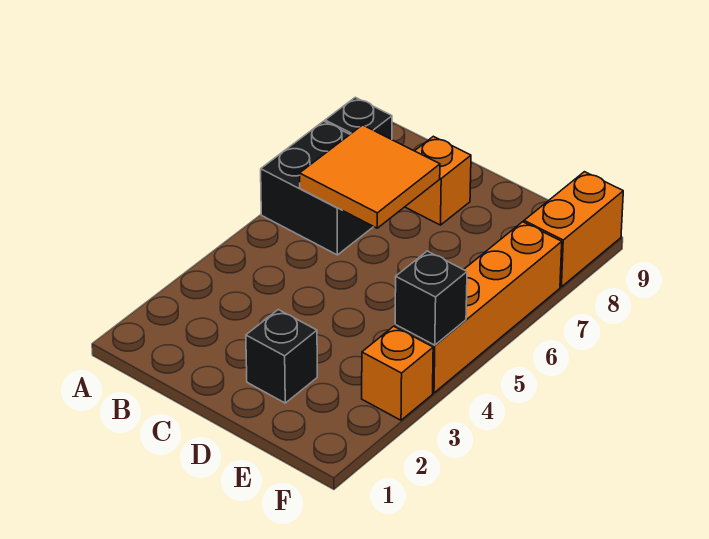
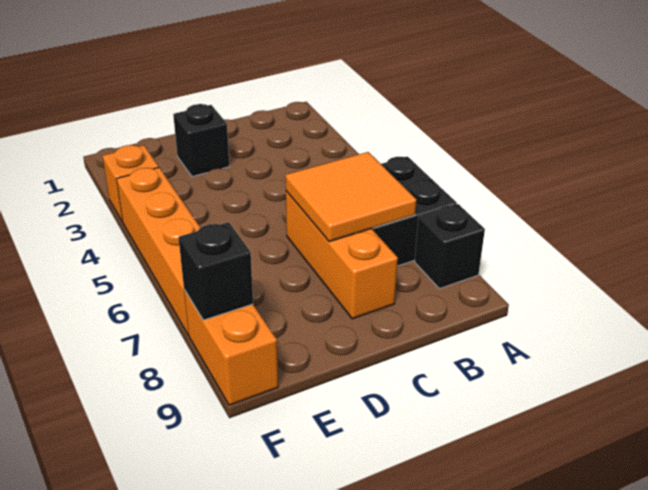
orange 1x1 brick [405,136,471,225] -> orange 1x3 brick [286,191,398,319]
black 1x1 brick [395,251,467,345] -> black 1x1 brick moved to [178,222,253,320]

